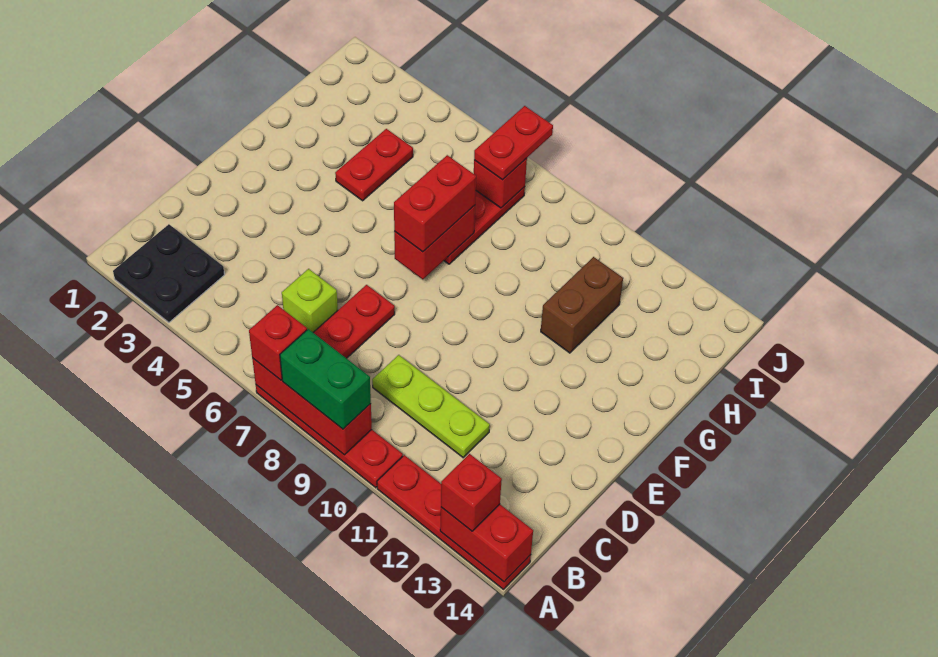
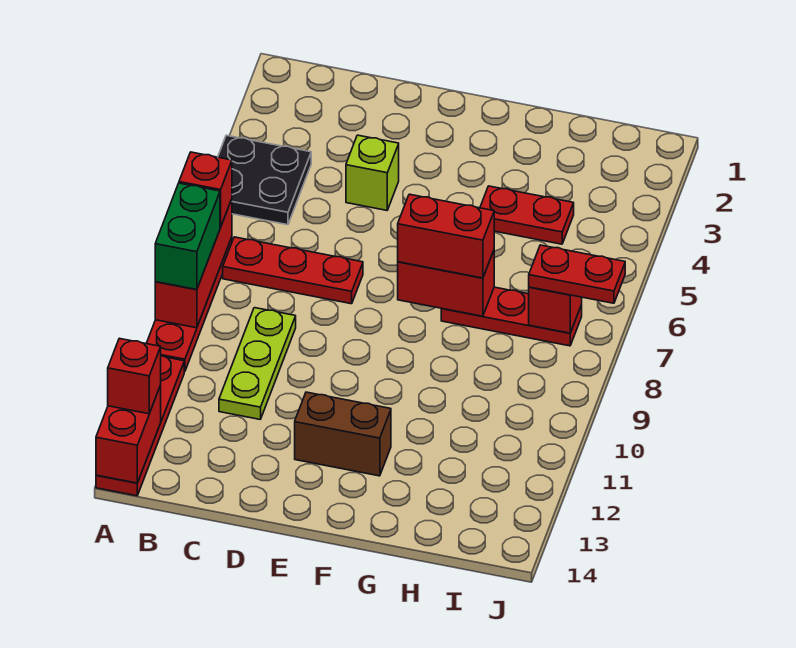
black 2x2 plate [113,224,225,322] -> black 2x2 plate moved to [218,135,311,225]
lime 1x1 brick [282,269,338,332] -> lime 1x1 brick moved to [346,135,399,210]
brown 1x2 brick [541,257,623,353] -> brown 1x2 brick moved to [295,392,391,476]

